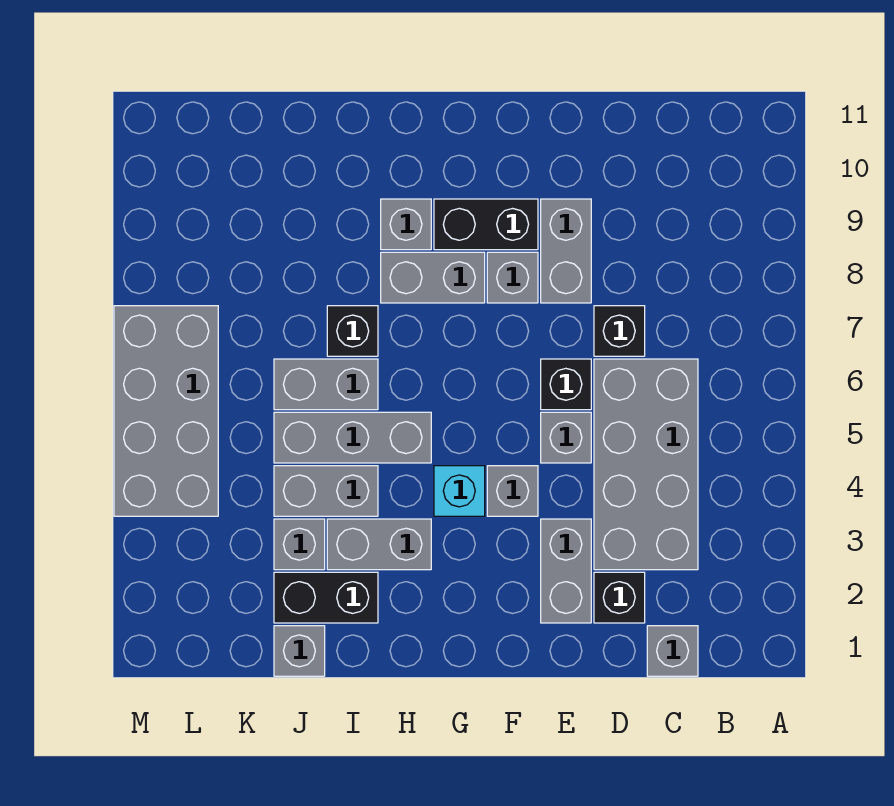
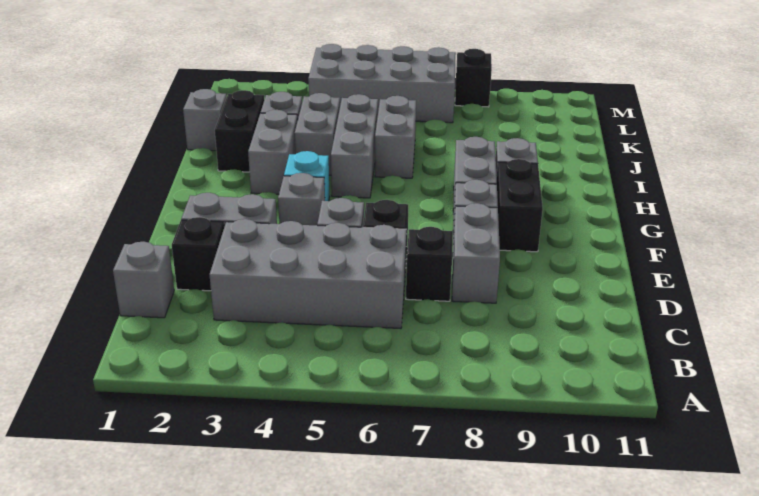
grey 1x2 brick [541,199,591,303] -> grey 1x2 brick turned to [452,203,500,303]
black 1x1 brick [327,306,378,356] -> black 1x1 brick moved to [455,49,492,107]

